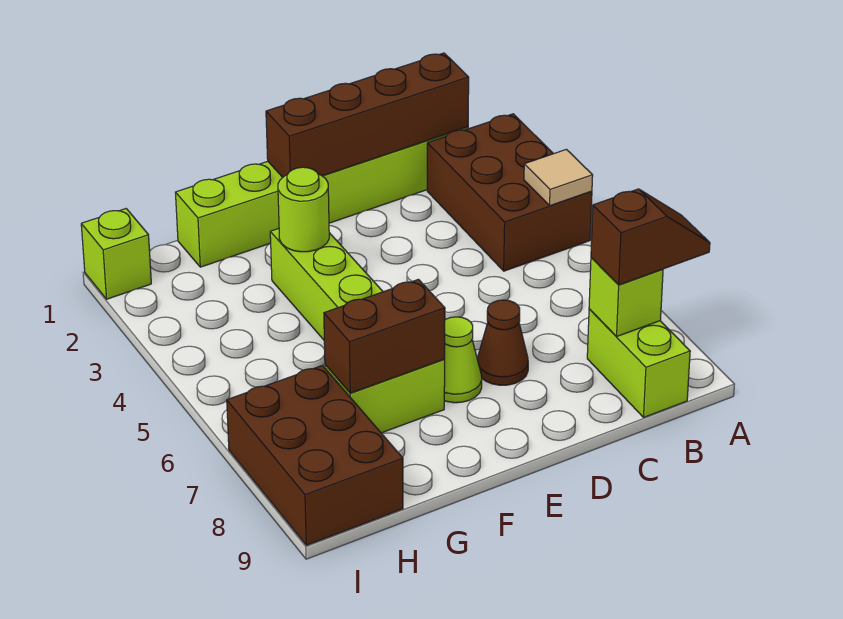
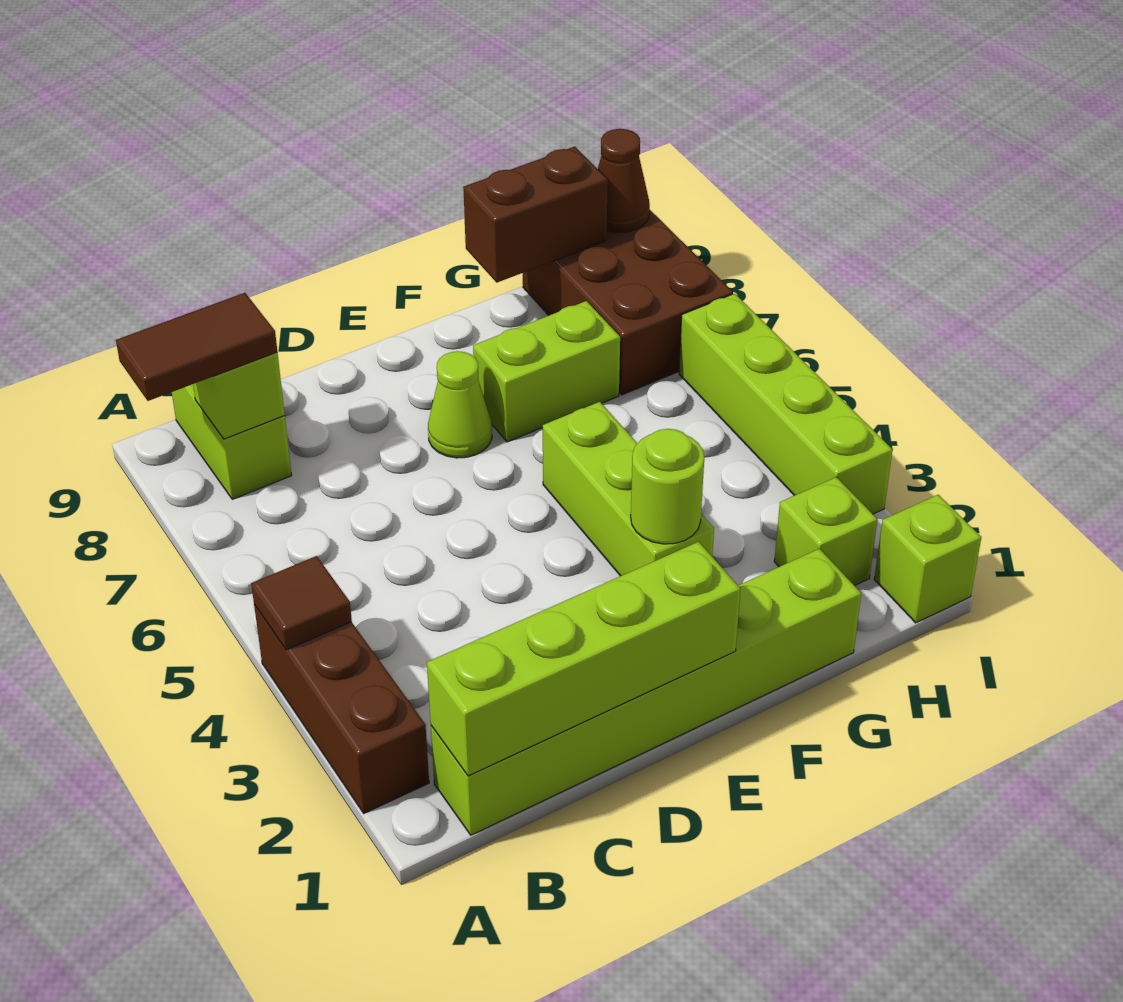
brown 2x3 brick [427,114,592,271] -> brown 1x3 brick [254,604,429,813]
tan 1x1 tile [524,149,593,206] -> brown 1x1 tile [251,556,352,650]
brown 1x2 slope [591,189,710,285] -> brown 1x2 tile [116,293,277,401]
brown 1x4 brick [266,53,469,177] -> lime 1x4 brick [427,542,740,776]
brown 1x1 cone [477,300,528,385] -> brown 1x1 cone moved to [598,129,650,233]
brown 1x2 brick [324,279,445,393] -> brown 1x2 brick moved to [463,146,608,282]
none -> lime 1x1 brick [774,477,877,586]
none -> lime 1x4 brick [679,294,893,514]

